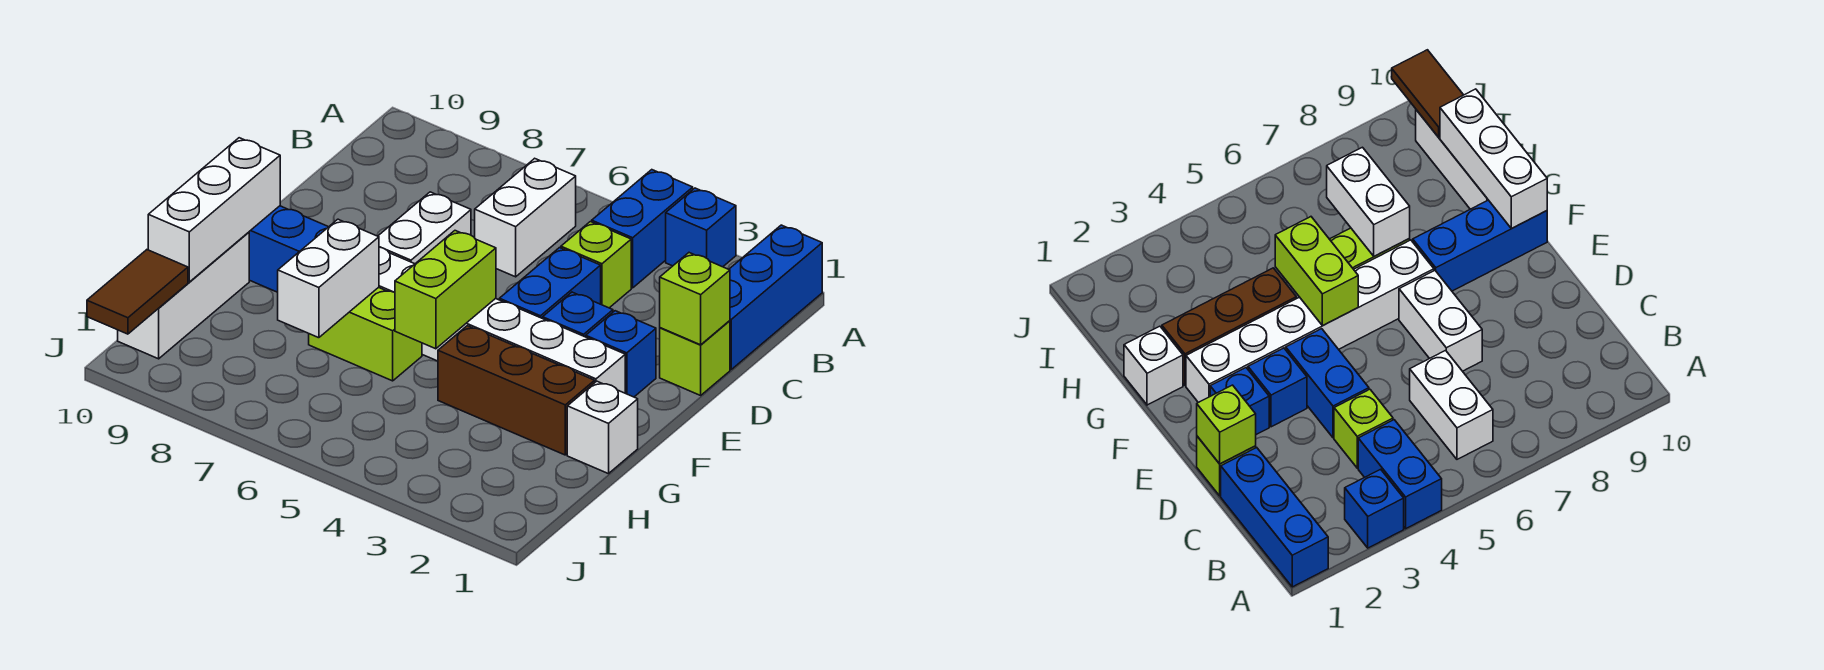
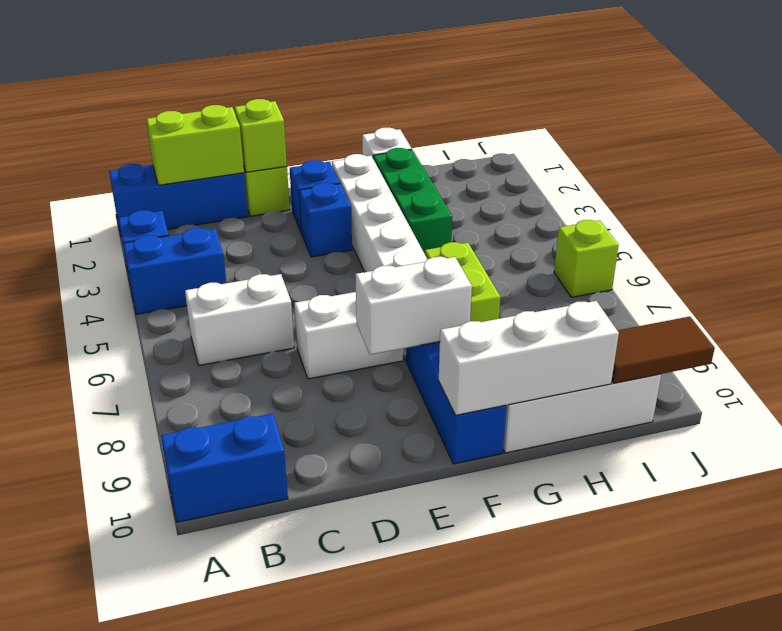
lime 1x1 brick [561,222,631,308] -> lime 1x1 brick moved to [554,220,619,297]
blue 1x2 brick [499,248,601,318] -> blue 1x2 brick moved to [161,414,288,522]
lime 1x2 brick [395,231,496,349] -> lime 1x2 brick moved to [146,105,244,185]
brown 1x3 brick [438,326,595,455] -> green 1x3 brick [373,148,452,253]
white 1x2 brick [278,219,379,338] -> white 1x2 brick moved to [355,257,472,355]

